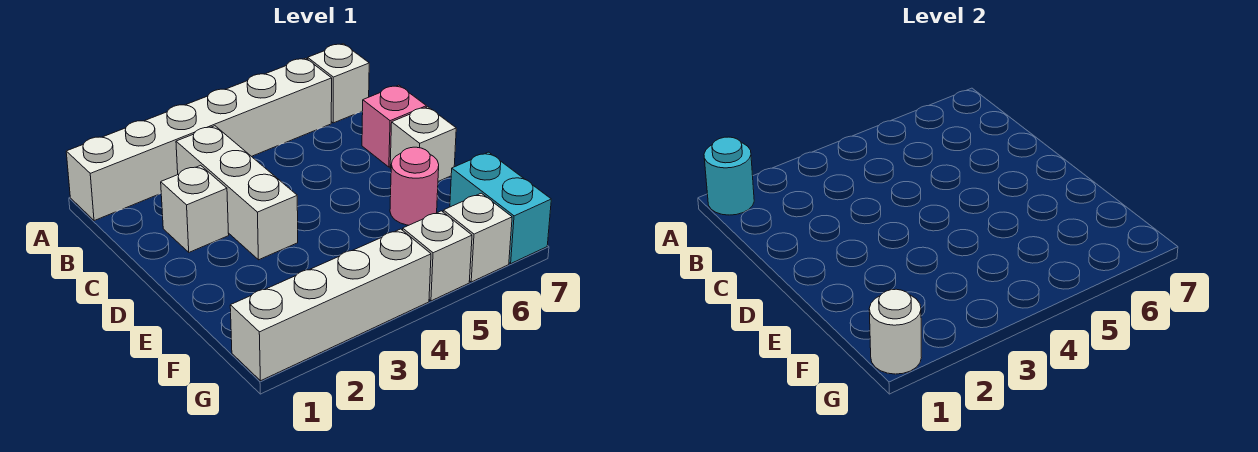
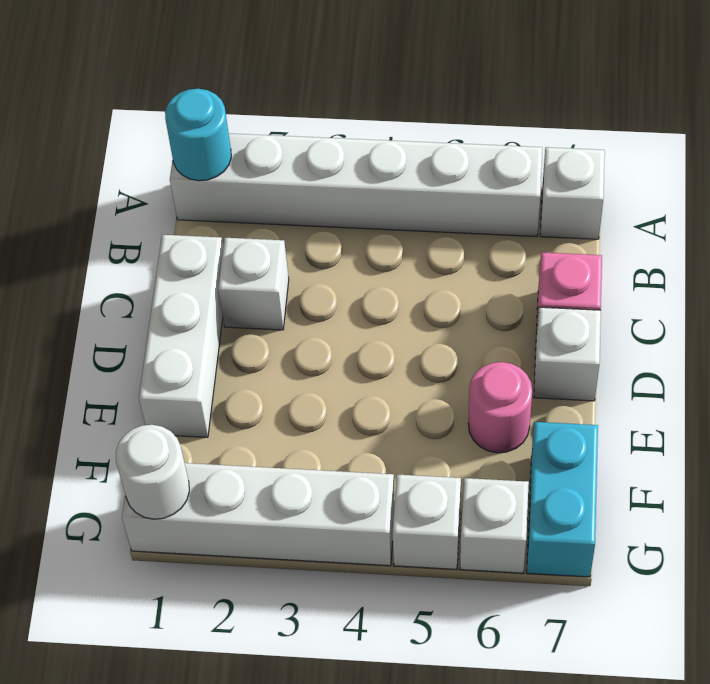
white 1x3 brick [176,126,298,260] -> white 1x3 brick moved to [139,235,223,437]

